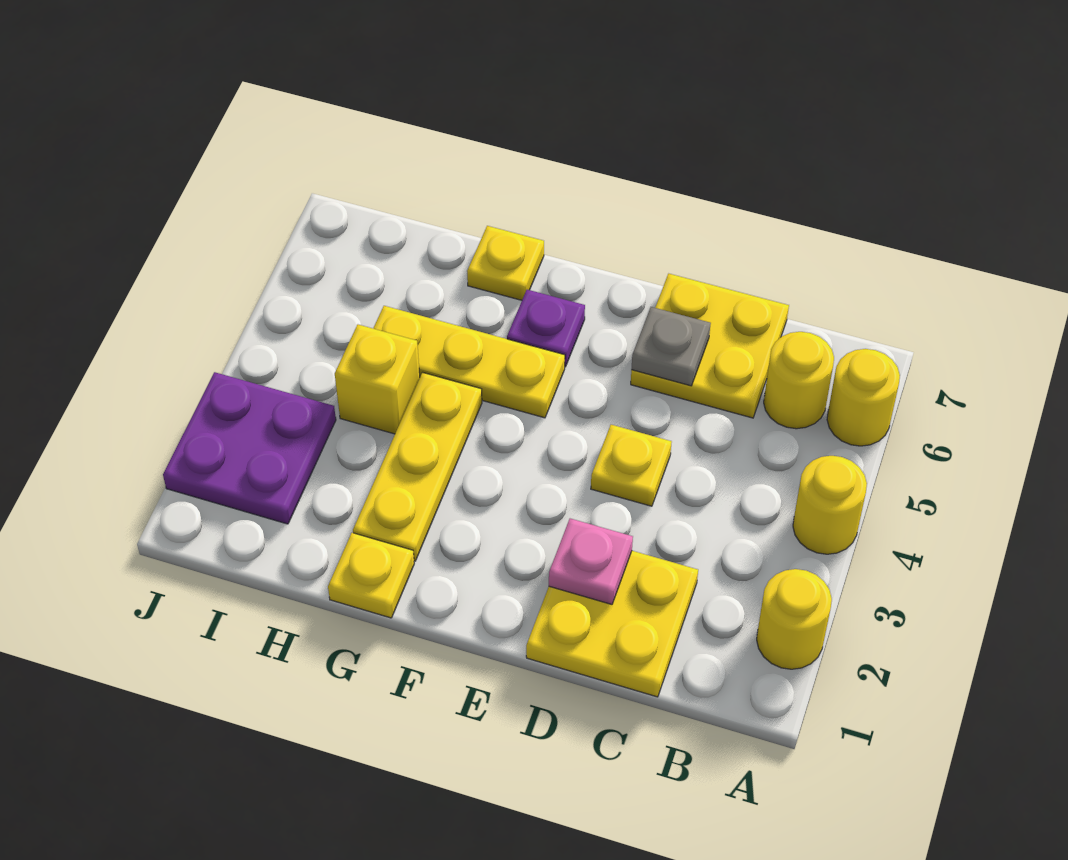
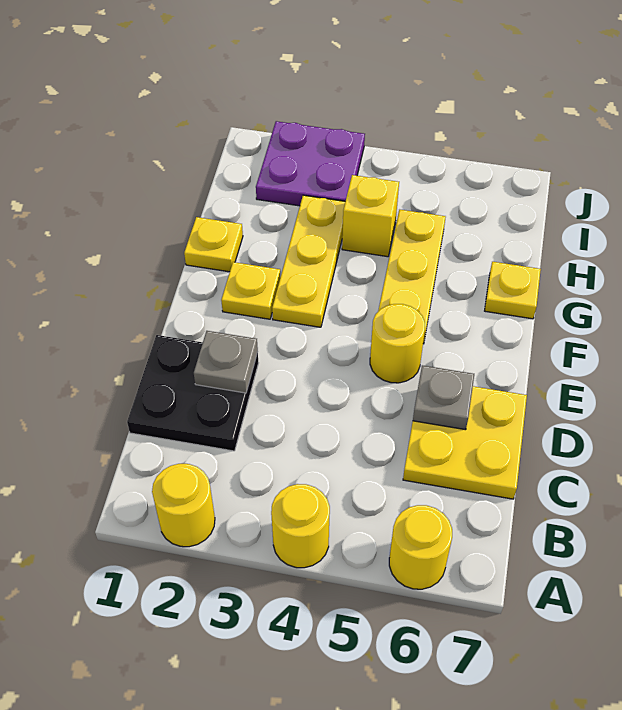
yellow 1x1 round brick [764,332,834,429] -> yellow 1x1 round brick moved to [370,304,425,383]
yellow 2x2 plate [526,551,698,697] -> black 2x2 plate [127,335,258,451]
pink 1x1 plate [549,519,633,604] -> grey 1x1 plate [194,331,258,393]
yellow 1x1 plate [591,425,672,506] -> yellow 1x1 plate moved to [221,262,280,319]
purple 1x1 plate [507,290,585,367] -> none
yellow 1x3 plate [353,372,482,561] -> yellow 1x3 plate turned to [272,195,345,327]

